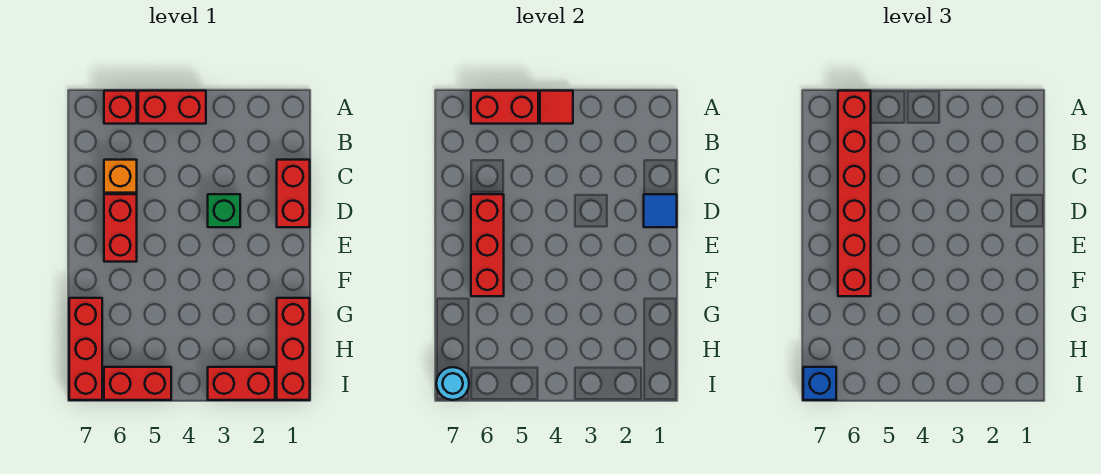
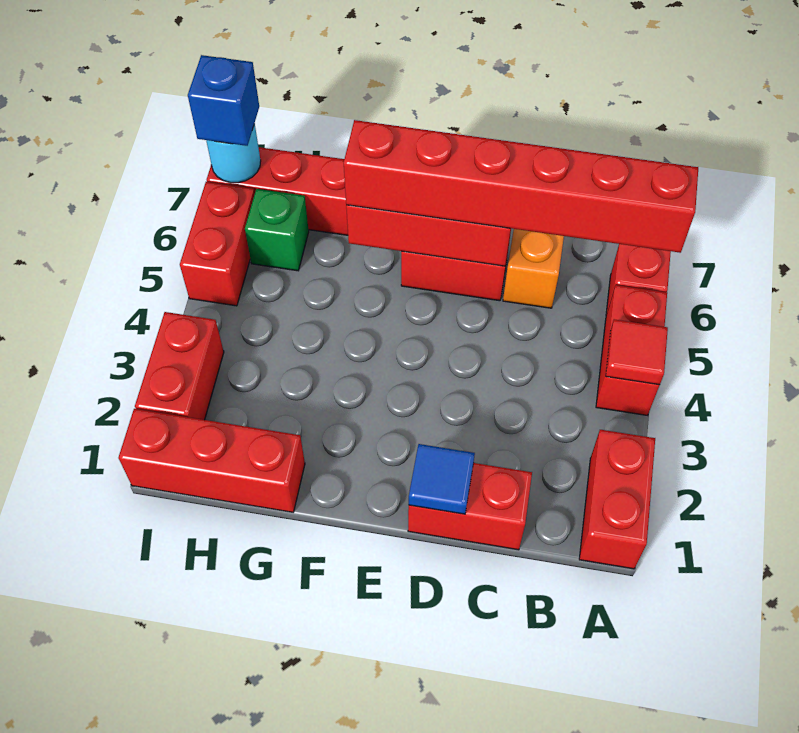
red 1x2 brick [471,91,538,124] -> red 1x2 brick moved to [579,430,655,569]
green 1x1 brick [208,194,240,227] -> green 1x1 brick moved to [245,189,309,271]

